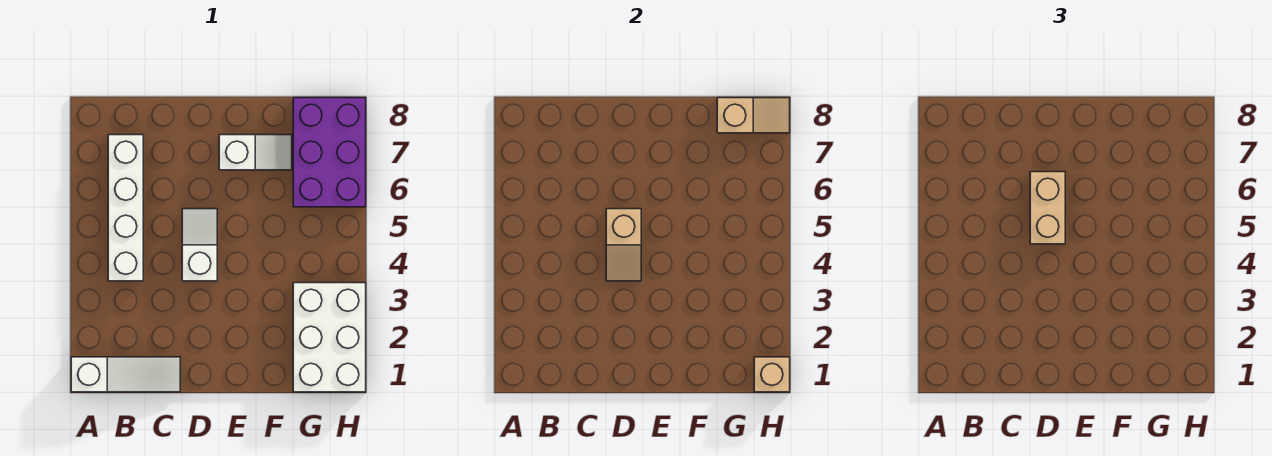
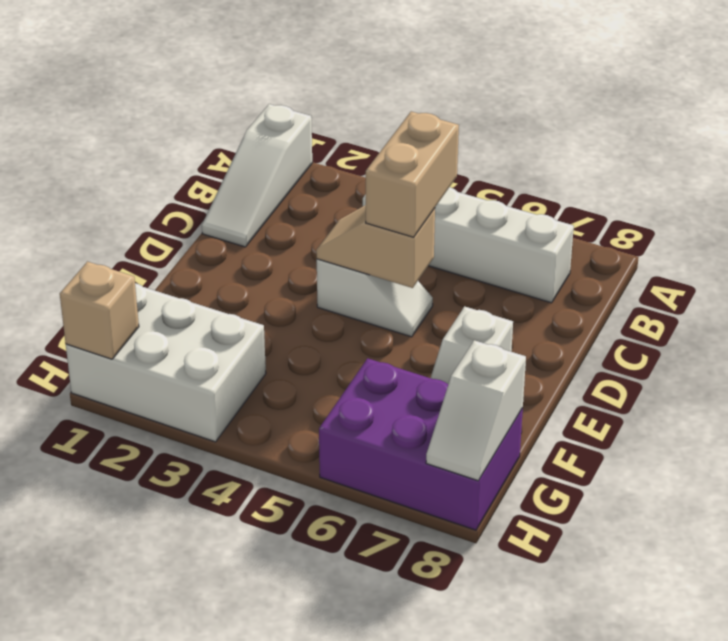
tan 1x2 brick [1030,172,1065,244] -> tan 1x2 brick turned to [366,112,459,237]
tan 1x2 slope [717,98,790,133] -> white 1x2 slope [426,340,526,481]

